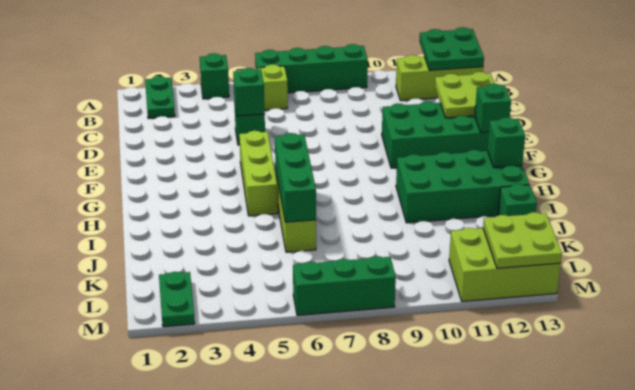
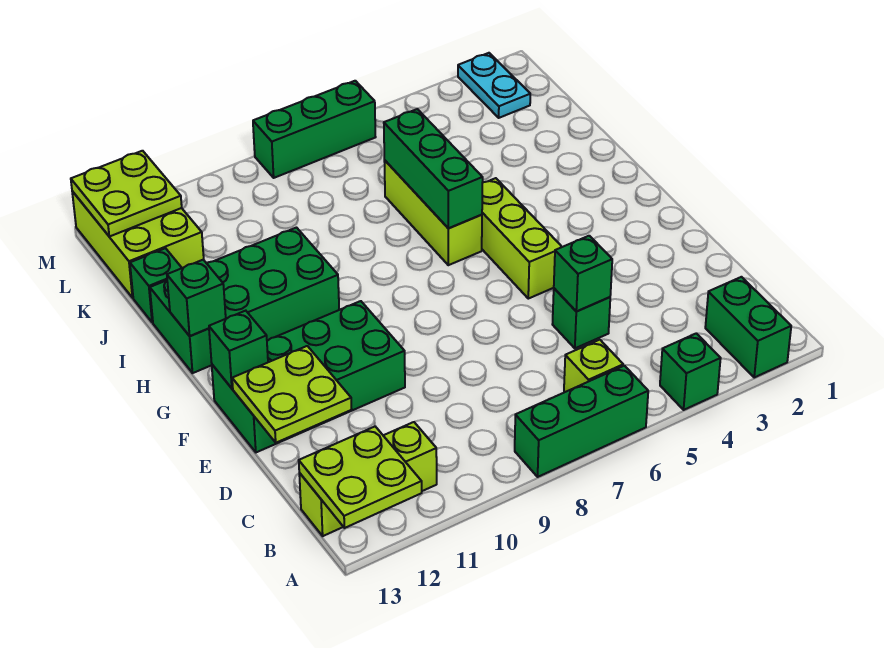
green 1x2 plate [145,76,175,119] -> green 1x2 brick [705,277,791,377]
green 1x4 brick [255,44,368,93] -> green 1x3 brick [515,366,648,477]
green 2x2 plate [419,27,484,70] -> lime 2x2 plate [299,426,422,528]
green 1x2 plate [159,272,195,327] -> cyan 1x2 plate [458,53,530,118]
lime 2x3 brick [449,228,561,302] -> lime 2x3 brick turned to [72,191,204,298]

